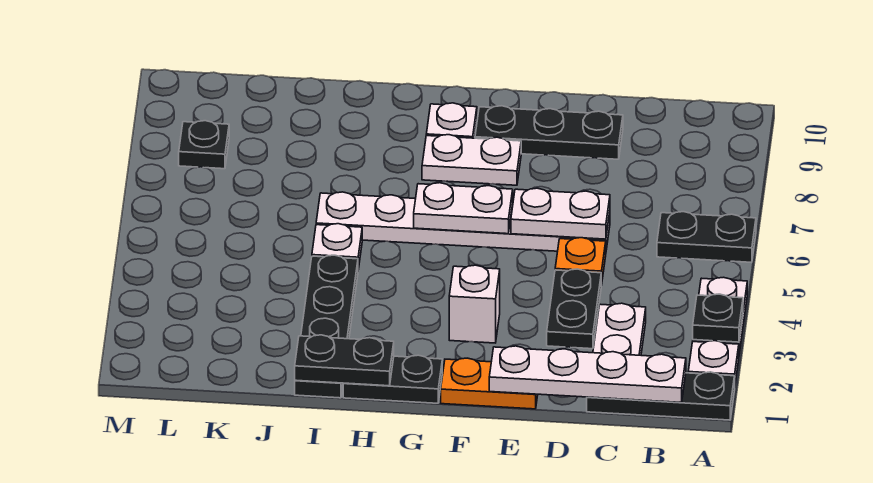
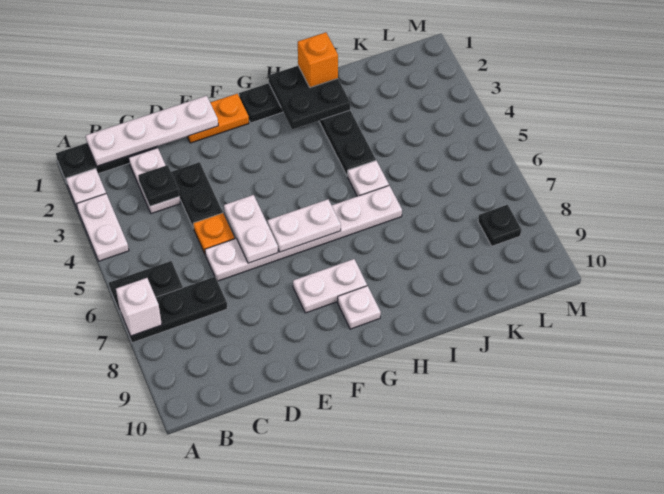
black 1x1 plate [693,294,743,342] -> black 1x1 plate moved to [138,165,180,206]
white 1x2 plate [511,188,610,239] -> white 1x2 plate turned to [224,195,278,263]
black 1x3 plate [475,106,623,159] -> black 1x3 plate moved to [120,277,227,343]
white 1x1 brick [449,265,500,343] -> white 1x1 brick moved to [116,278,162,336]
black 1x2 plate [295,335,394,386] -> black 2x2 plate [269,66,350,129]
none -> orange 1x1 brick [298,32,338,88]

